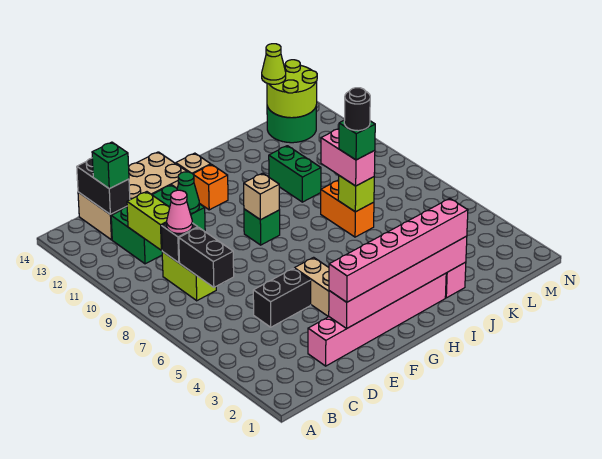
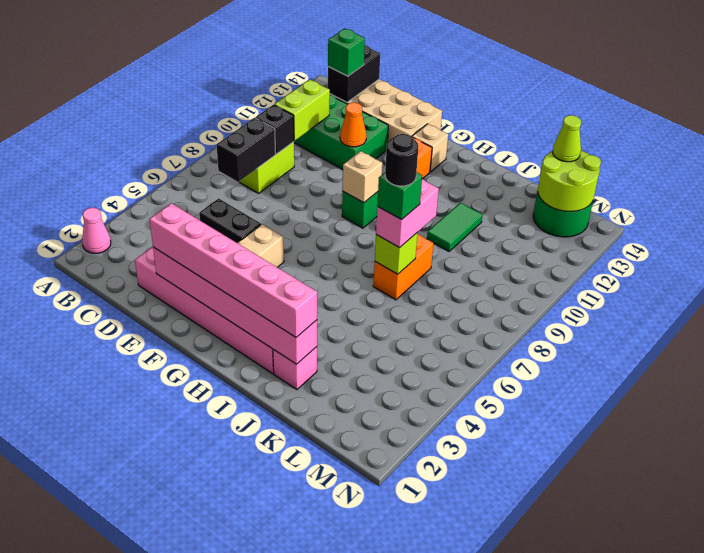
pink 1x1 cone [167,190,192,234] -> pink 1x1 cone moved to [82,208,111,253]
green 1x1 cone [177,172,199,214] -> orange 1x1 cone [340,103,366,147]
green 1x2 brick [269,146,321,202] -> green 1x2 tile [427,203,482,251]

